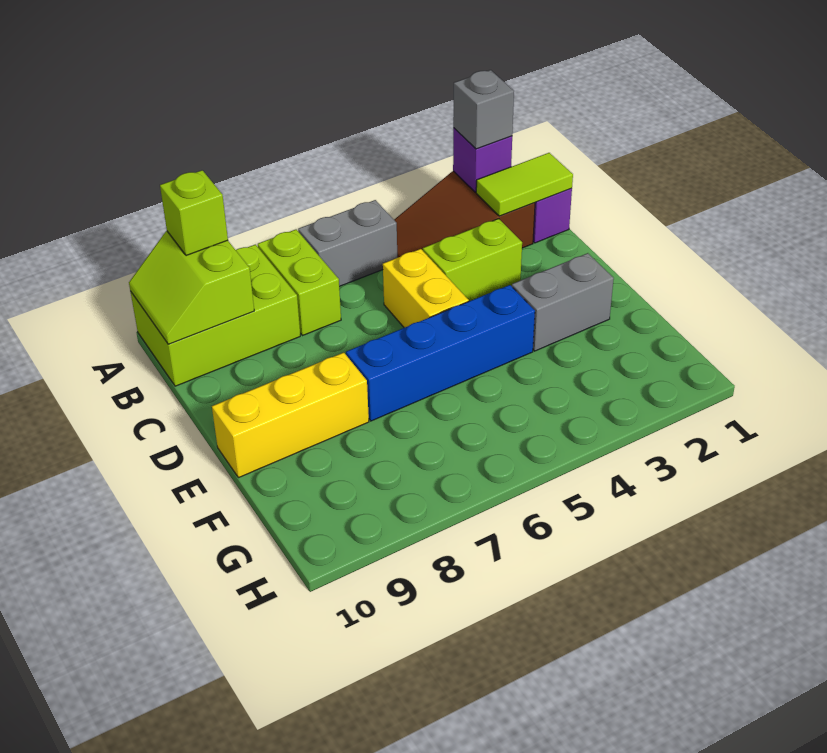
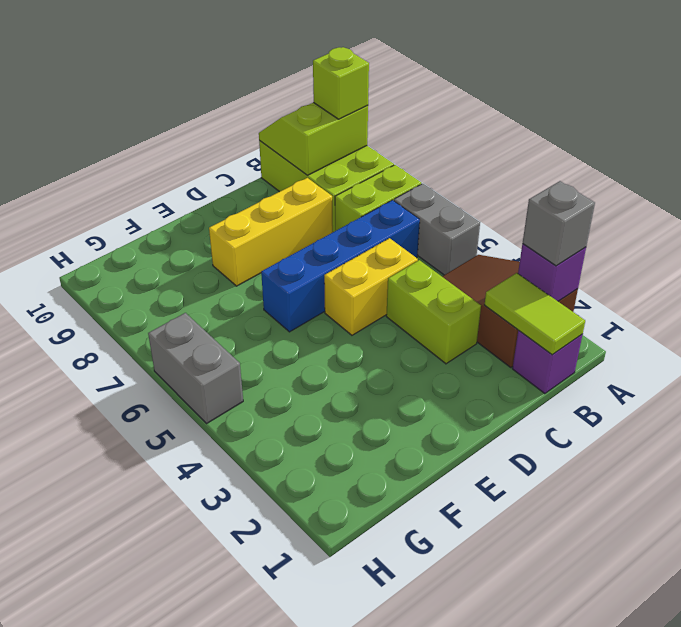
grey 1x2 brick [512,253,614,351] -> grey 1x2 brick moved to [148,313,243,423]
blue 1x4 brick [346,285,535,421] -> blue 1x4 brick turned to [261,200,420,332]
yellow 1x3 brick [212,353,369,478] -> yellow 1x3 brick turned to [209,178,333,286]

